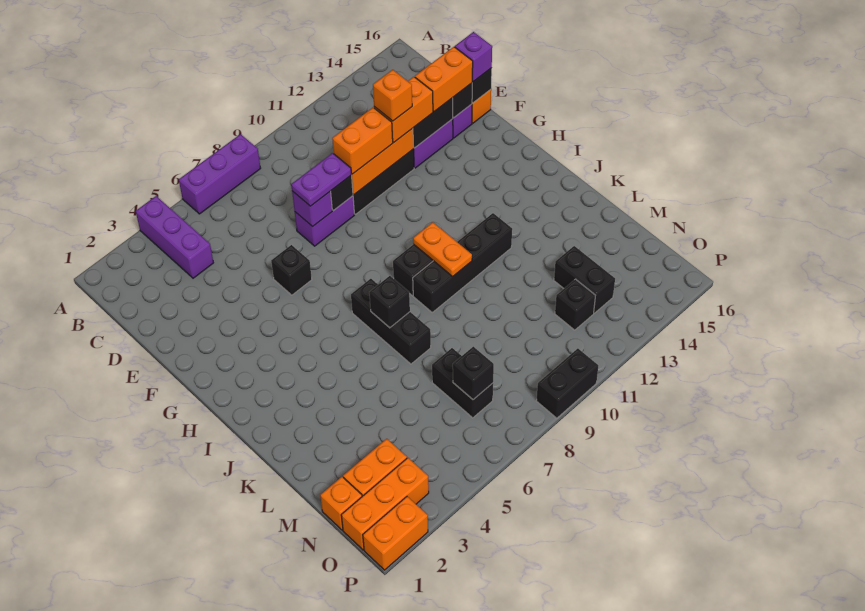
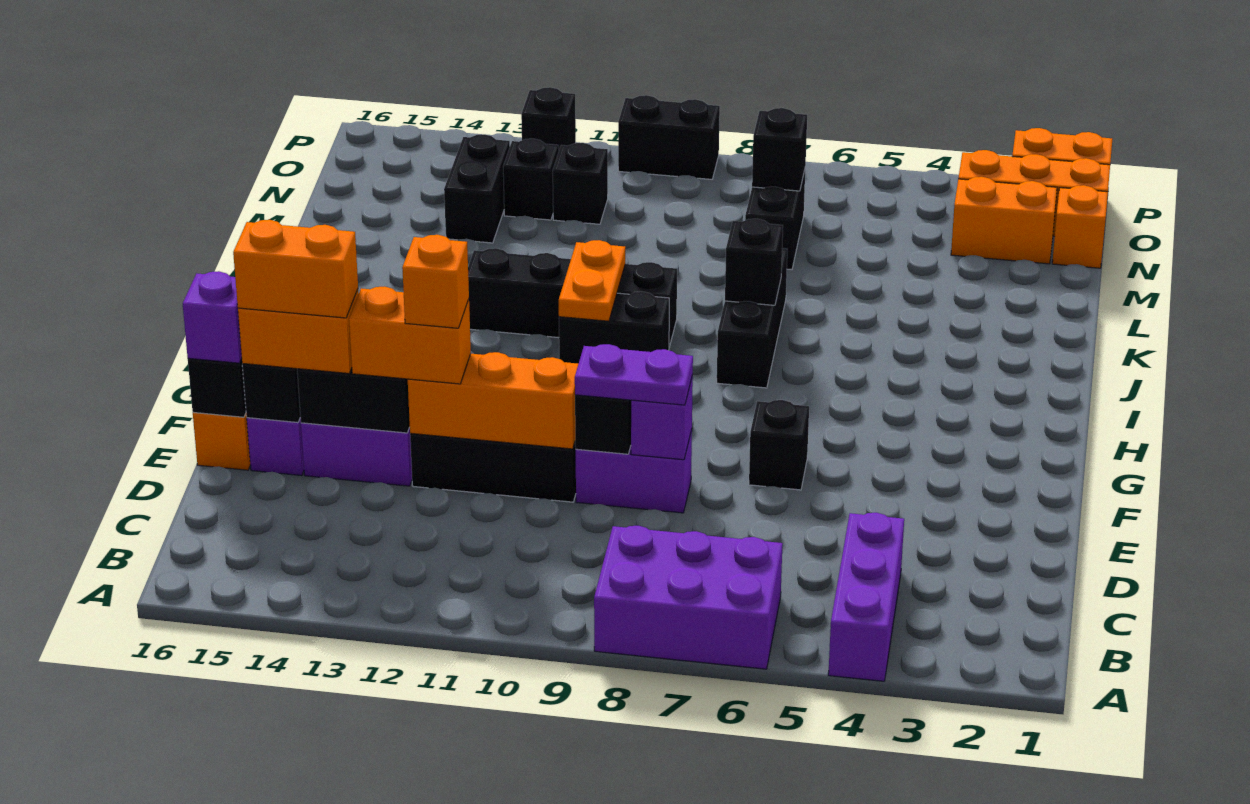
purple 1x3 brick [179,134,261,214] -> purple 2x3 brick [594,526,783,669]
orange 1x2 brick [332,108,393,174] -> orange 1x2 brick moved to [233,220,358,318]
none -> black 1x1 brick [553,143,608,224]
none -> black 1x1 brick [521,87,576,149]

